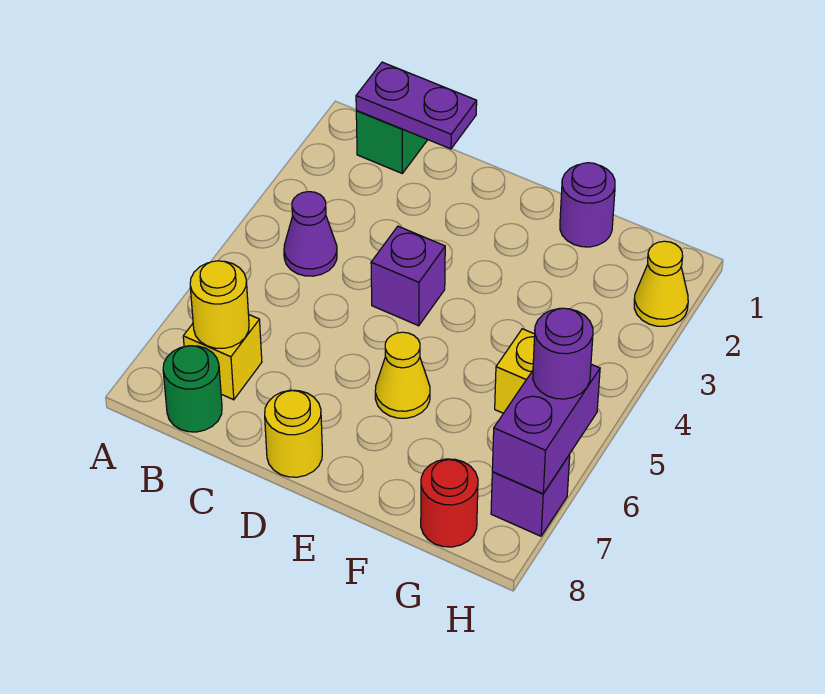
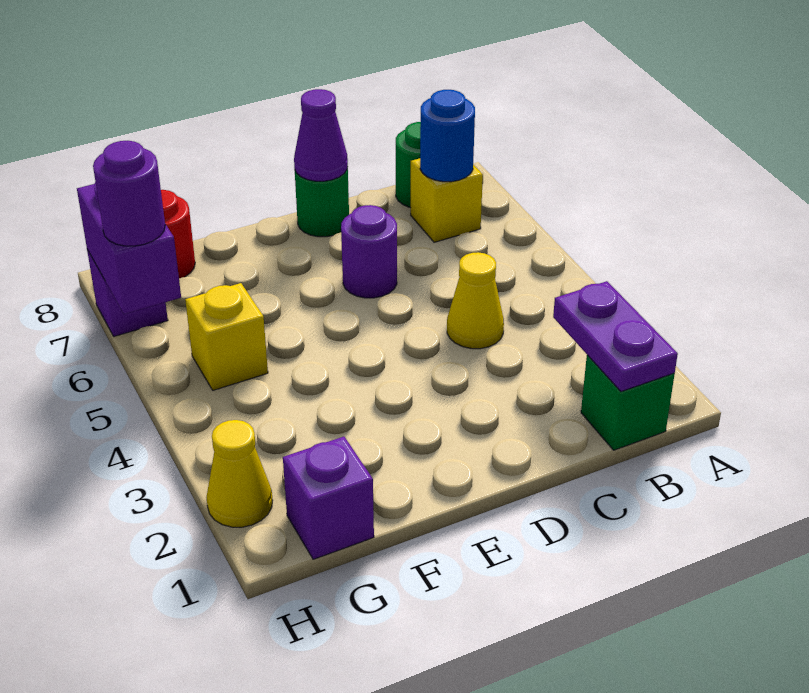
purple 1x2 plate [356,62,477,149] -> purple 1x2 plate turned to [553,281,678,392]
purple 1x1 cone [284,192,337,276] -> purple 1x1 cone moved to [294,89,348,181]
yellow 1x1 round brick [190,261,249,348] -> blue 1x1 round brick [420,90,475,182]
purple 1x1 brick [371,226,445,326] -> purple 1x1 brick moved to [283,437,374,559]
yellow 1x1 round brick [265,390,322,477] -> green 1x1 round brick [295,168,349,237]
yellow 1x1 cone [375,332,430,418] -> yellow 1x1 cone moved to [447,252,504,349]
purple 1x1 round brick [560,163,615,247] -> purple 1x1 round brick moved to [341,205,397,298]

